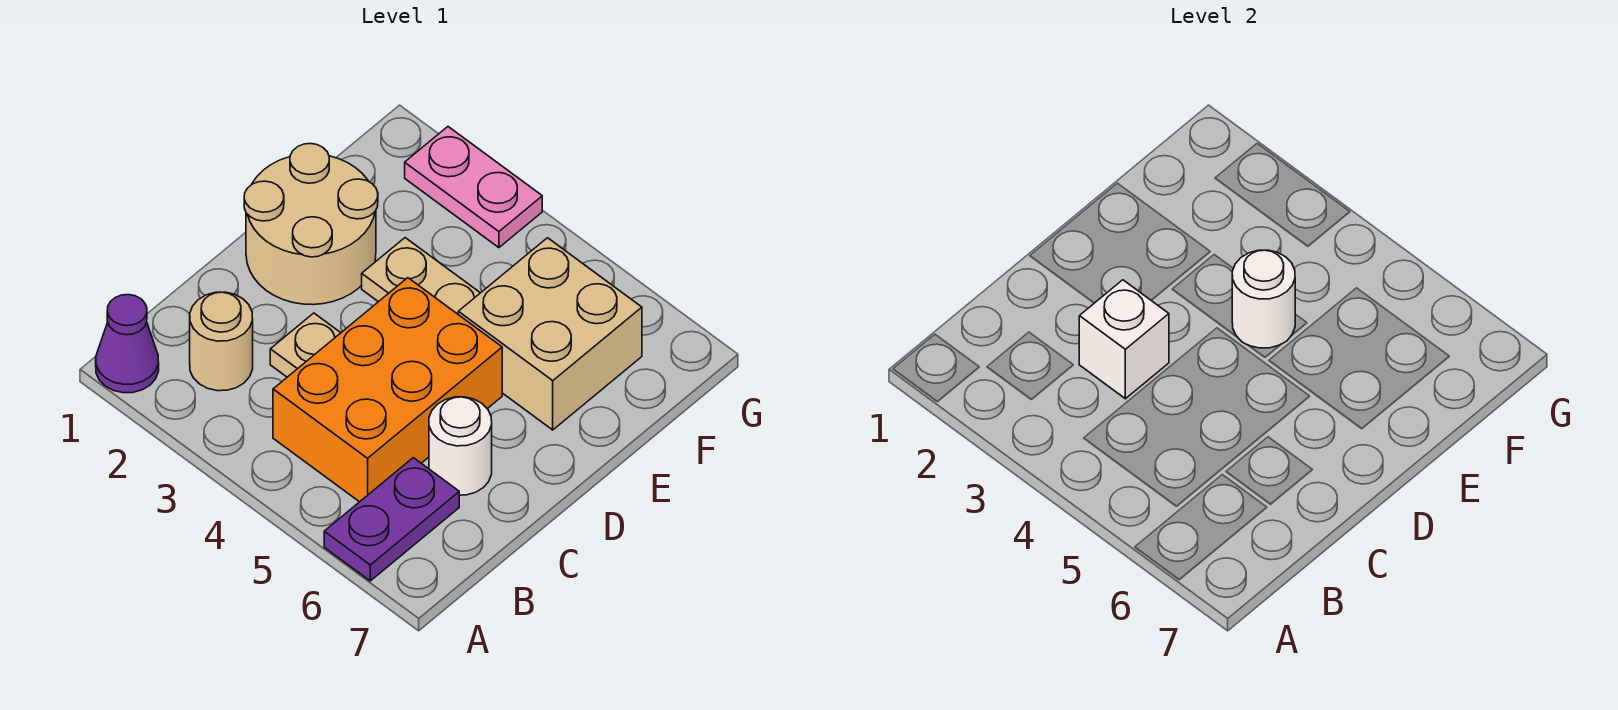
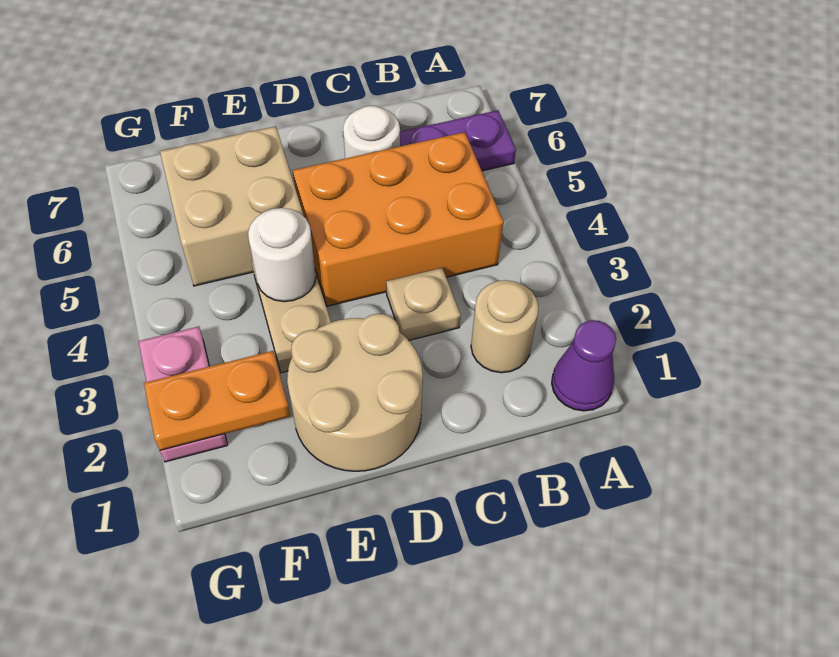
white 1x1 brick [1079,280,1169,399] -> none
none -> orange 1x2 plate [144,351,290,450]

